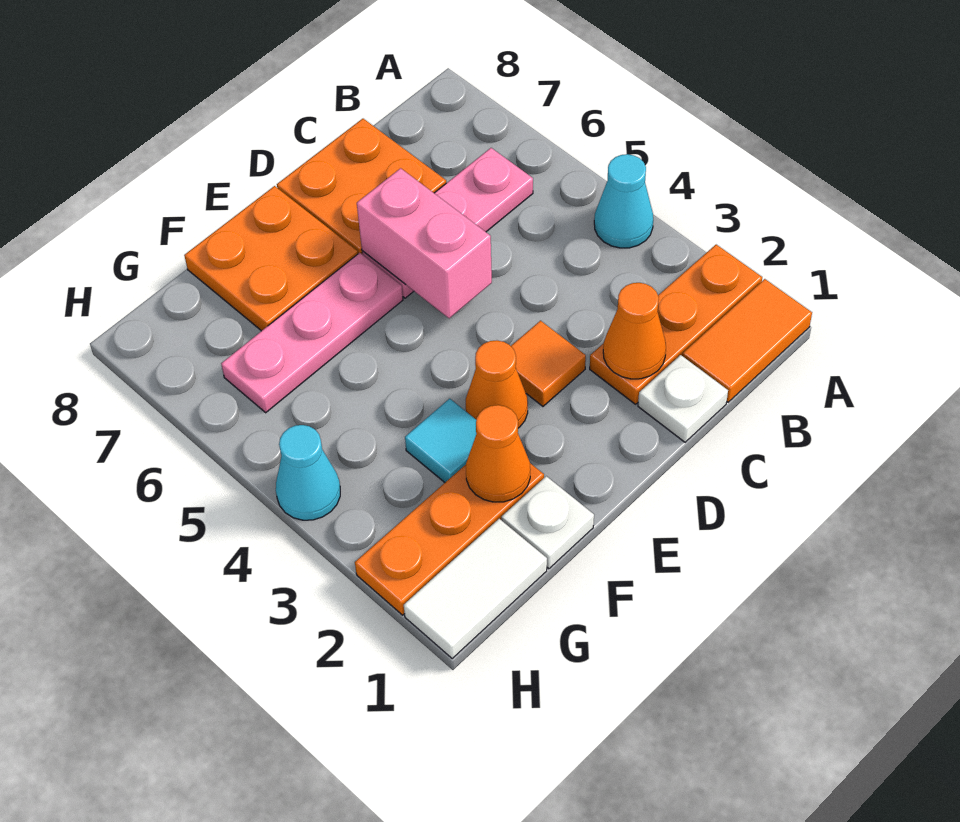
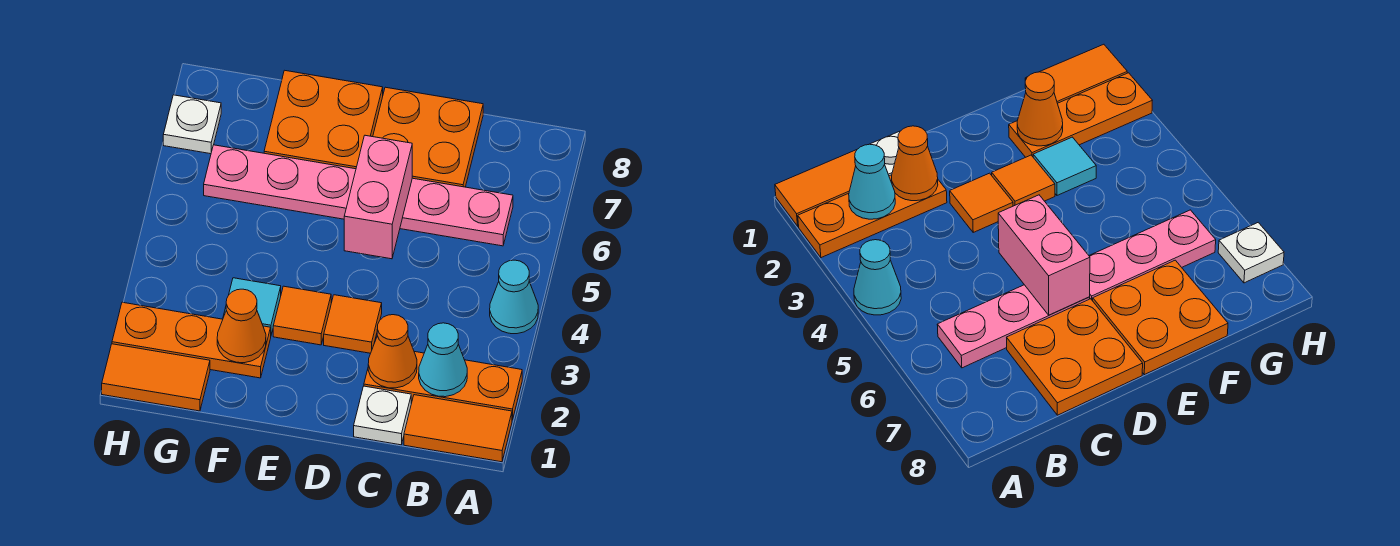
orange 1x1 cone [466,340,528,428] -> orange 1x1 tile [273,286,331,345]
white 1x1 plate [501,476,594,569] -> white 1x1 plate moved to [163,95,221,154]
white 1x2 tile [404,519,547,659] -> orange 1x2 tile [102,344,210,411]
cyan 1x1 cone [276,425,340,520] -> cyan 1x1 cone moved to [419,323,467,397]

